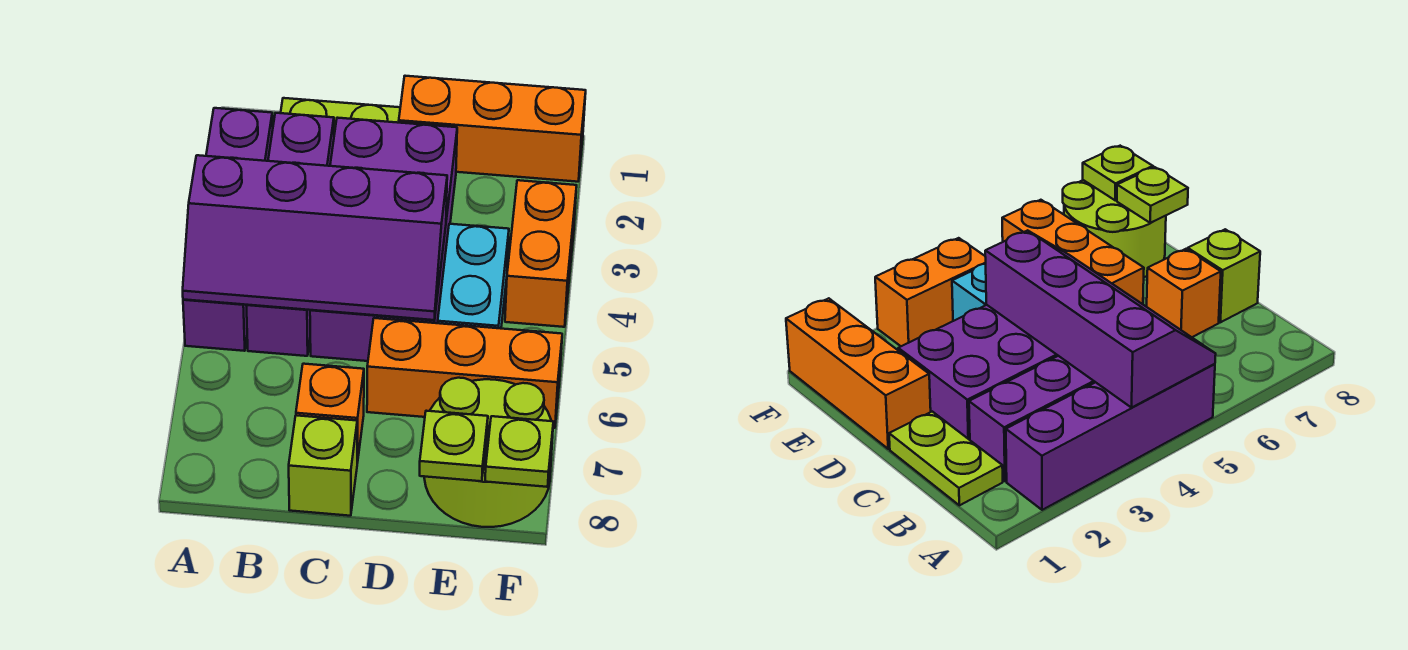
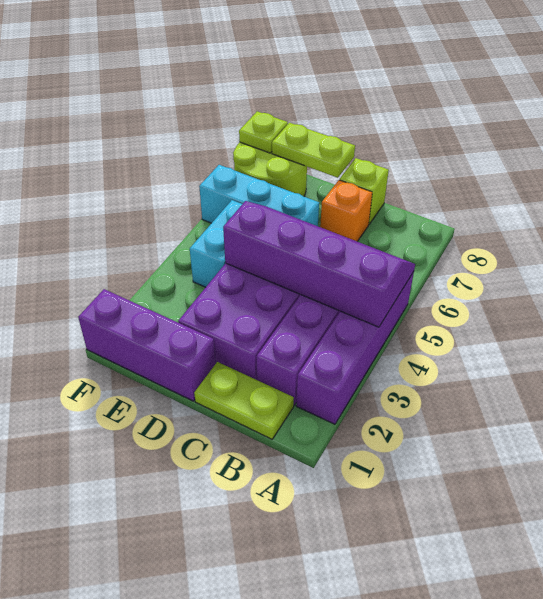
orange 1x3 brick [399,76,586,182] -> purple 1x3 brick [78,289,216,401]
orange 1x3 brick [367,318,562,428] -> cyan 1x3 brick [199,165,319,226]
lime 1x1 plate [420,411,488,481] -> lime 1x2 plate [272,123,355,178]
orange 1x2 brick [505,180,577,327] -> none

